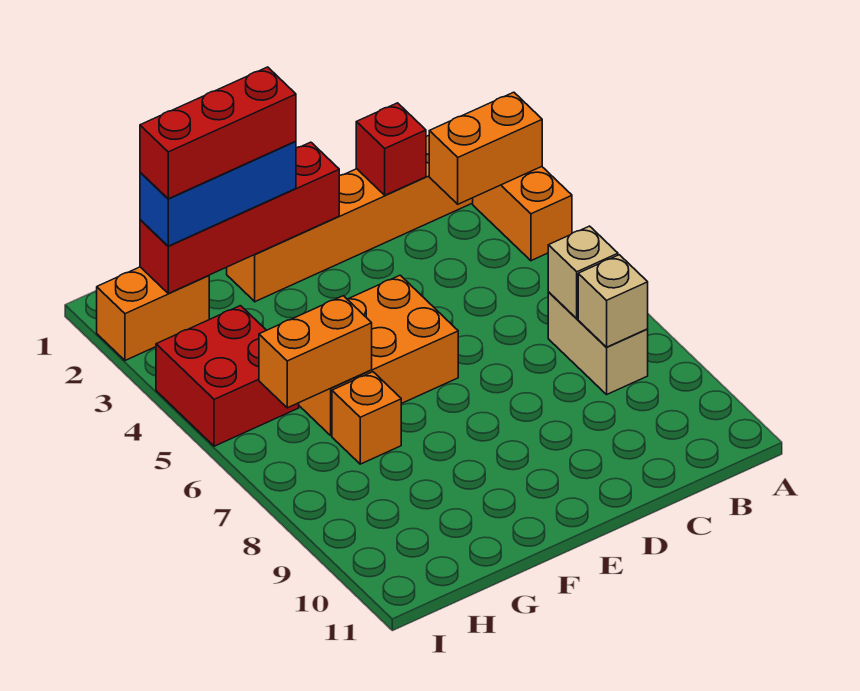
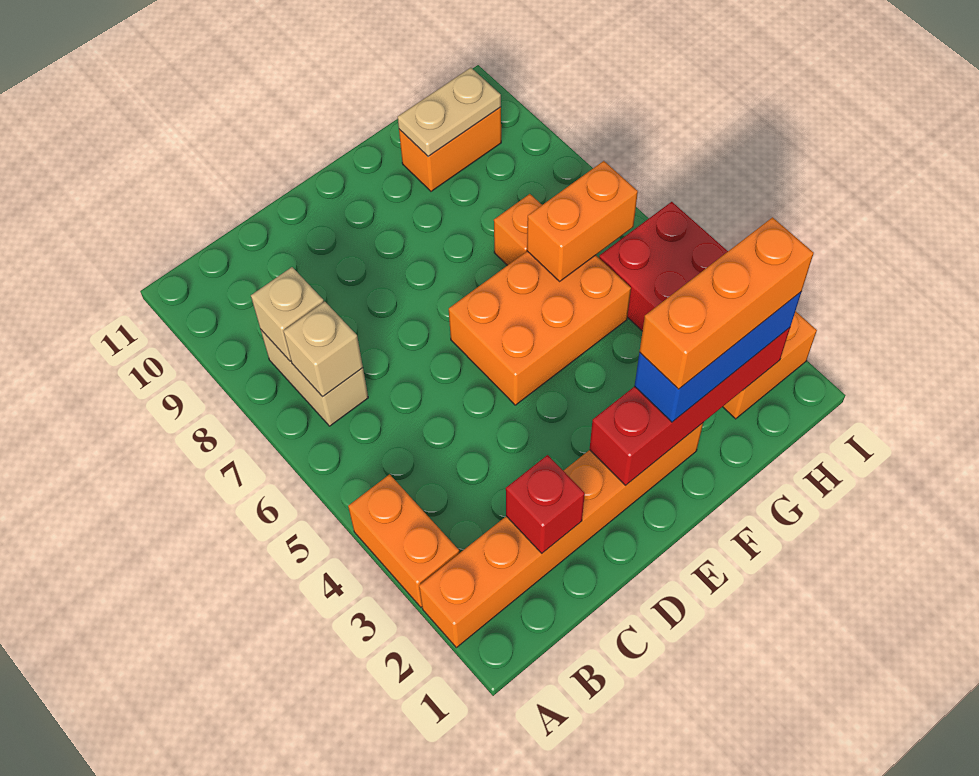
orange 1x2 brick [429,92,542,204] -> orange 1x2 brick moved to [399,107,501,191]
red 1x3 brick [140,67,296,199] -> orange 1x3 brick [640,217,814,389]
none -> tan 1x2 plate [398,68,501,156]

